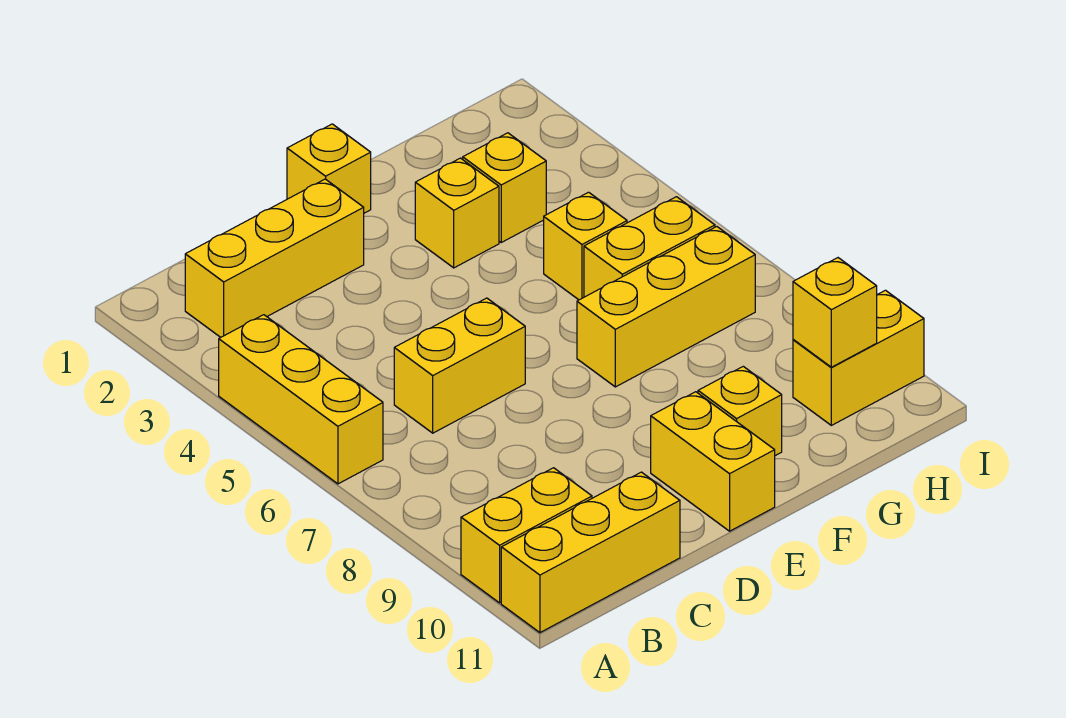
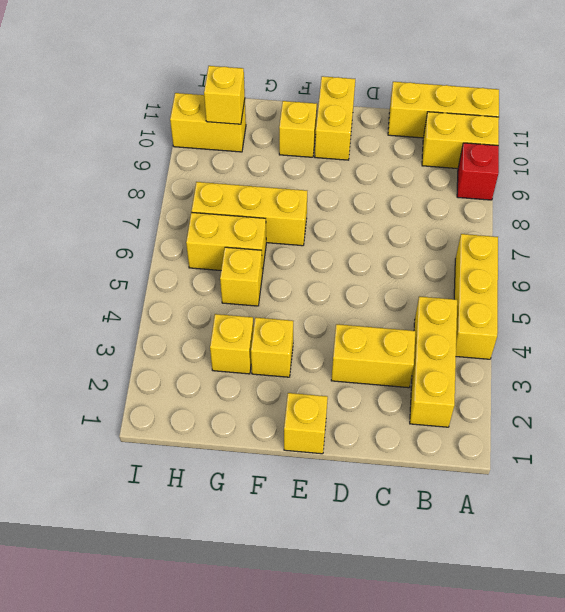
none -> red 1x1 brick [457,143,499,200]
yellow 1x3 brick [185,179,364,337] -> yellow 1x3 brick turned to [410,296,457,427]
yellow 1x2 brick [394,298,525,433] -> yellow 1x2 brick moved to [331,324,415,388]

